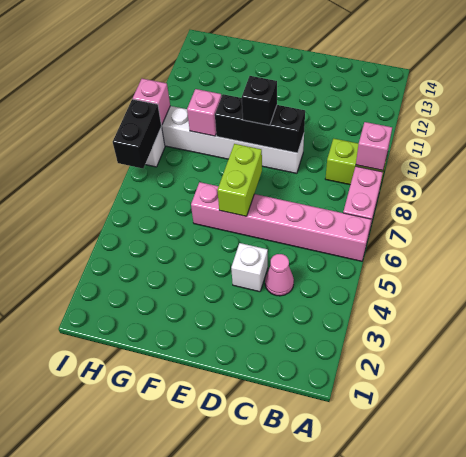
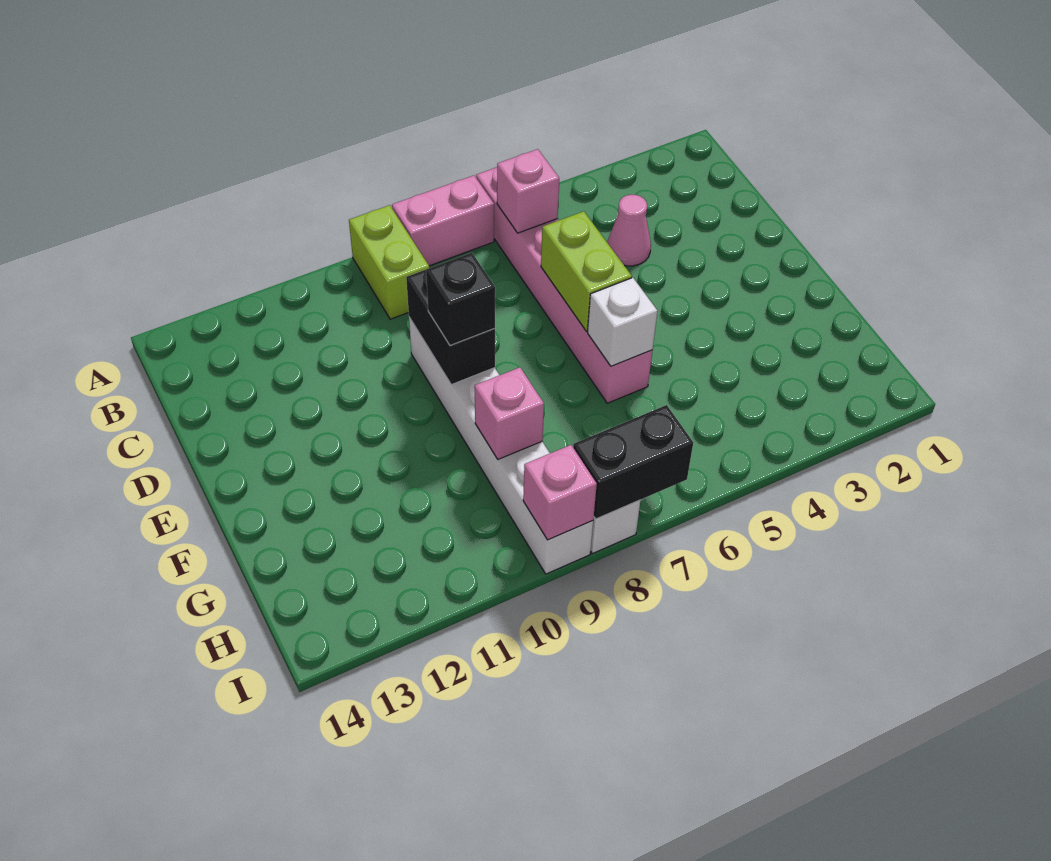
pink 1x1 brick [356,122,392,170] -> pink 1x1 brick moved to [497,149,559,233]
white 1x1 brick [231,243,268,292] -> white 1x1 brick moved to [588,278,657,366]
black 1x3 brick [215,94,305,153] -> black 1x2 brick [406,270,495,385]
lime 1x2 brick [217,144,262,216] -> lime 1x2 brick turned to [541,211,632,331]

